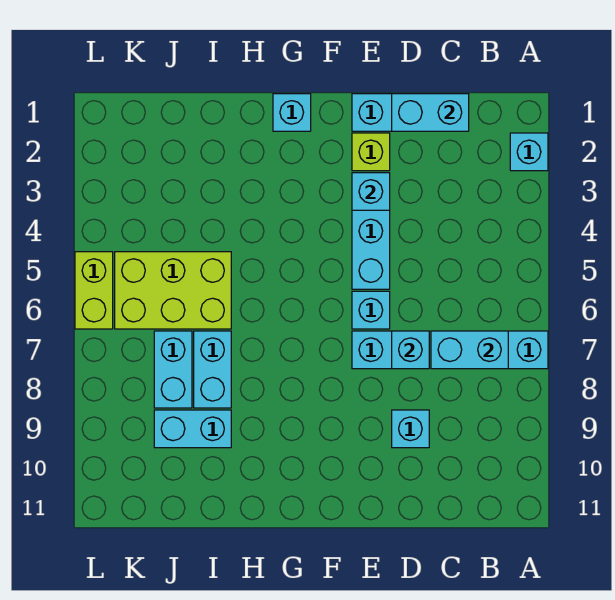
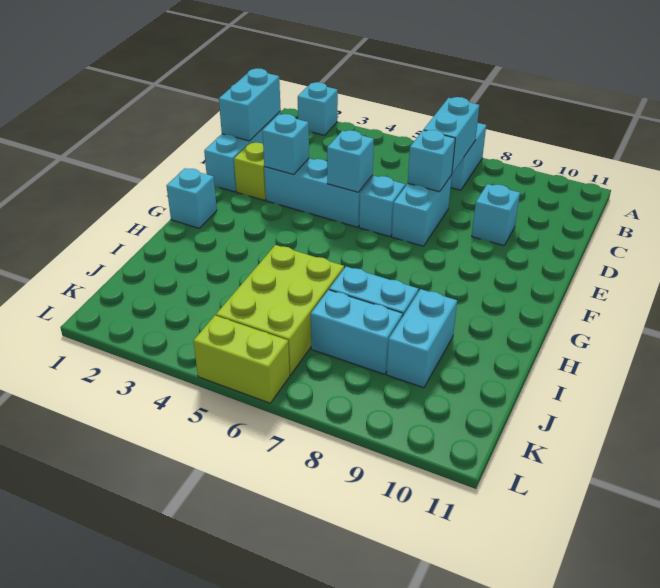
none -> cyan 1x1 brick [327,130,374,192]

